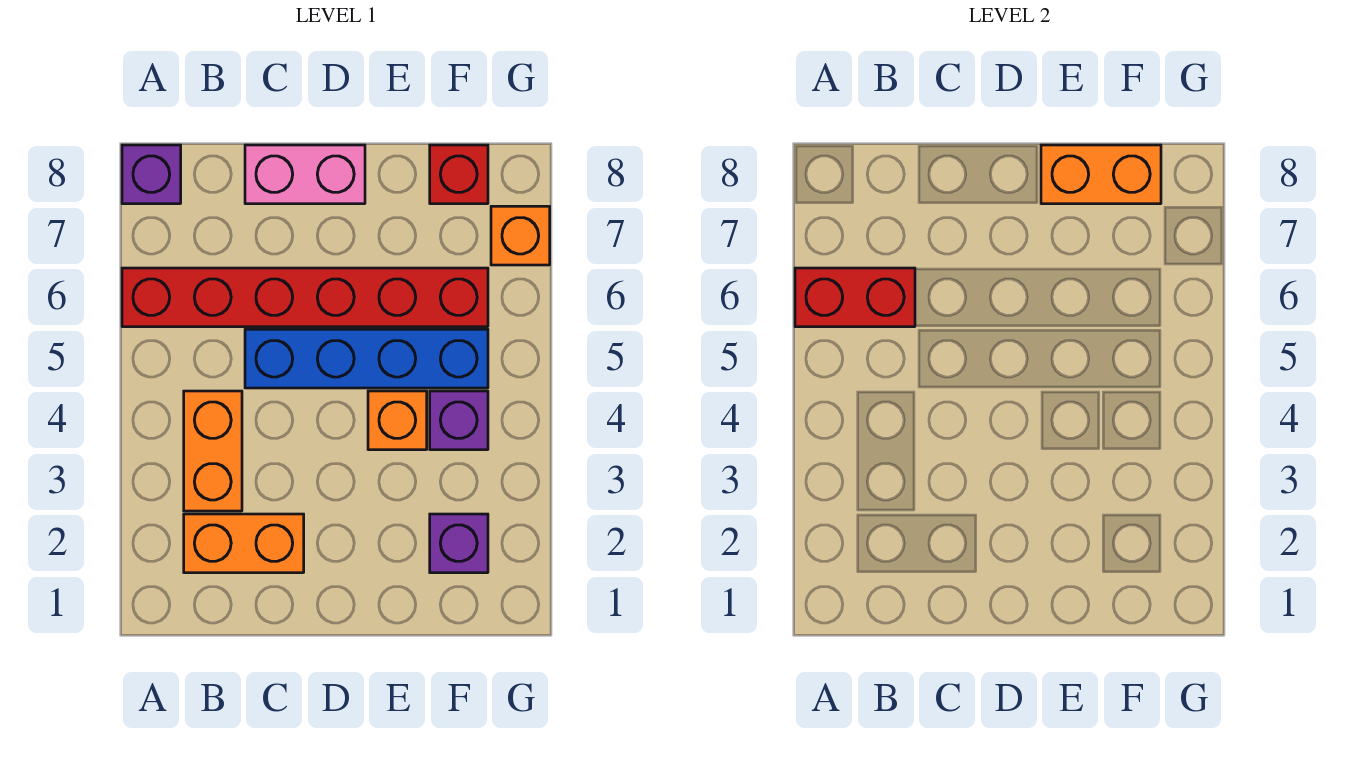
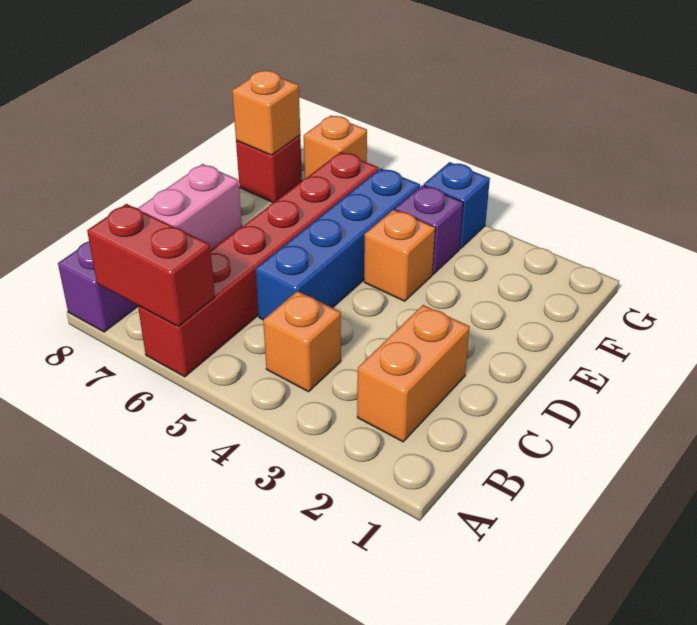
red 1x2 brick [795,268,915,327] -> red 1x2 brick turned to [87,204,215,326]
orange 1x2 brick [184,391,242,511] -> orange 1x1 brick [263,291,341,392]
orange 1x2 brick [1041,145,1161,204] -> orange 1x1 brick [232,71,300,155]
purple 1x1 brick [430,514,488,573] -> none
none -> blue 1x1 brick [423,162,490,249]

